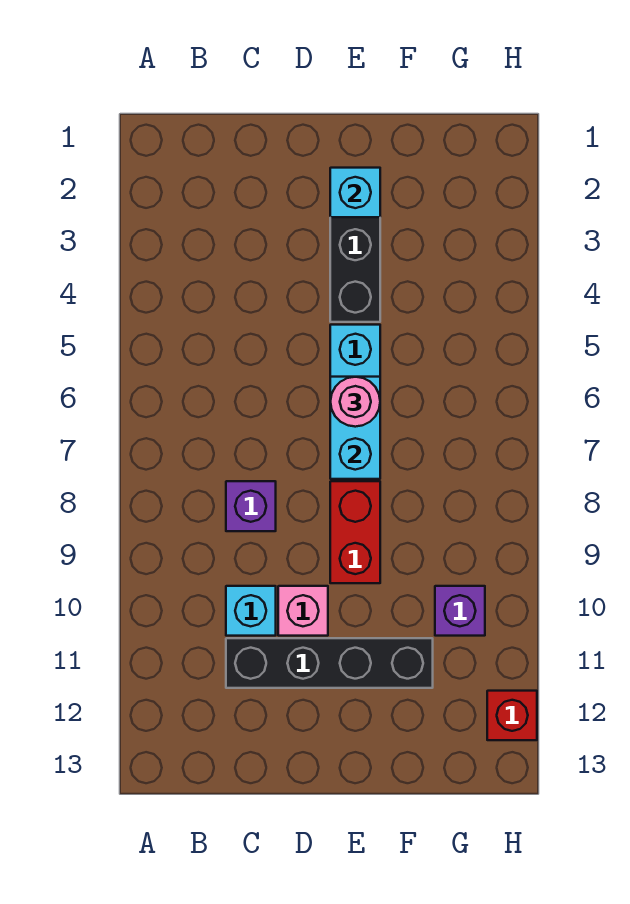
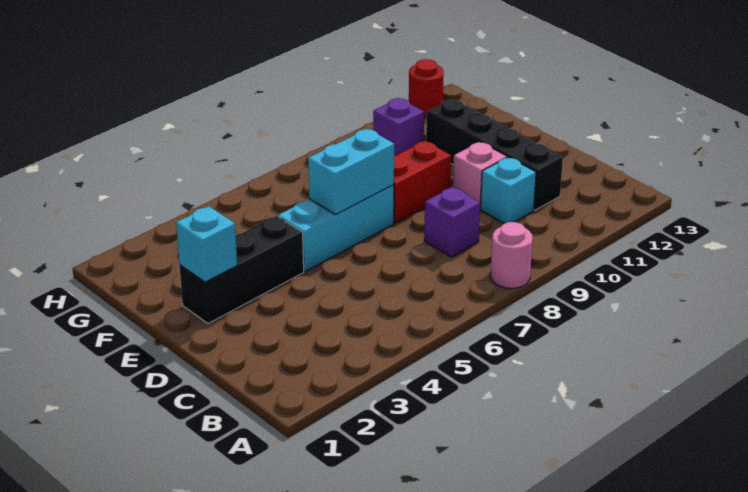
pink 1x1 round brick [330,377,380,427] -> pink 1x1 round brick moved to [491,222,533,288]
red 1x1 brick [487,691,537,740] -> red 1x1 round brick [409,59,444,118]

